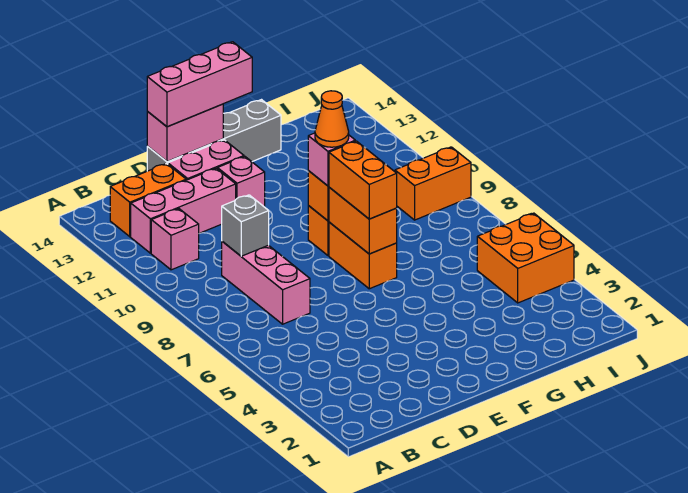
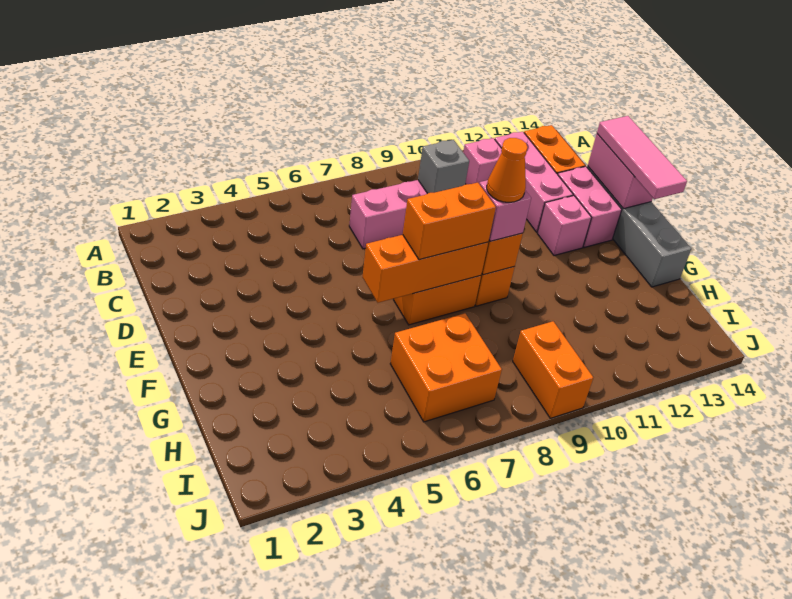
pink 1x3 brick [147,42,252,127] -> pink 1x3 tile [597,116,687,199]
orange 1x2 brick [329,187,397,254] -> orange 1x3 brick [363,235,488,303]
orange 2x2 brick [477,213,574,303] -> orange 2x2 brick moved to [390,313,502,422]

